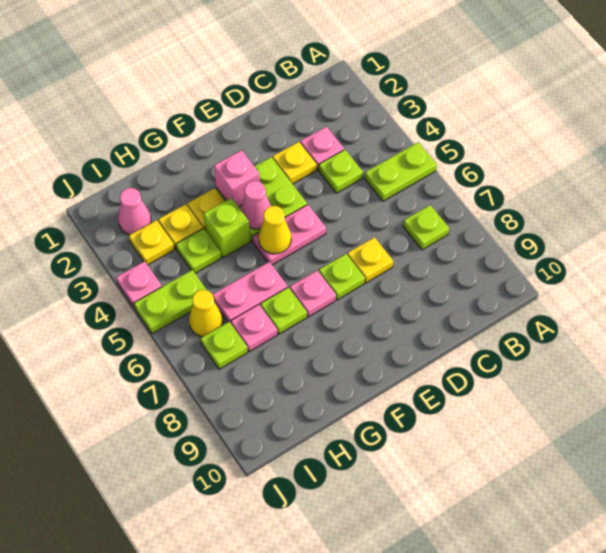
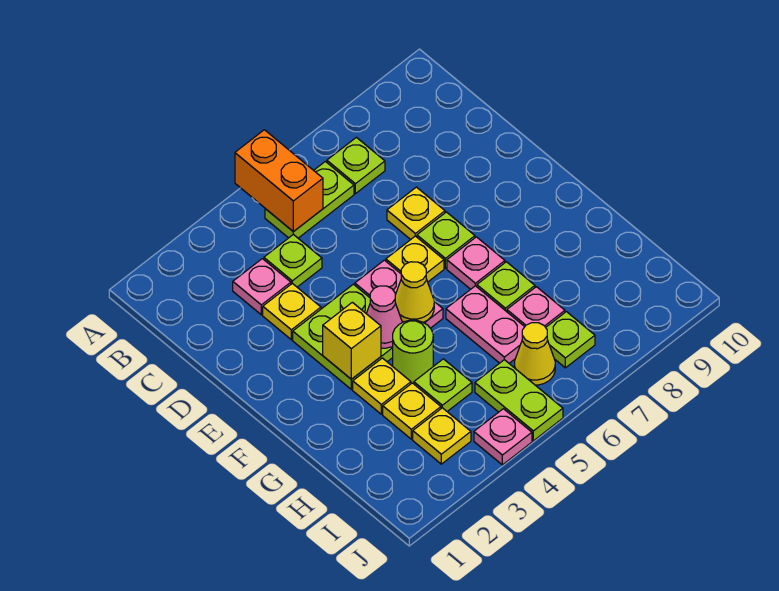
lime 1x2 plate [365,142,437,201] -> lime 1x2 plate turned to [265,162,354,238]
none -> orange 1x2 brick [235,130,323,232]
none -> yellow 1x1 plate [386,236,444,282]
pink 1x1 brick [214,150,260,207] -> yellow 1x1 brick [323,302,381,379]
lime 1x1 brick [204,198,250,257] -> lime 1x1 round brick [393,320,433,383]
pink 1x1 cone [118,188,151,235] -> none

